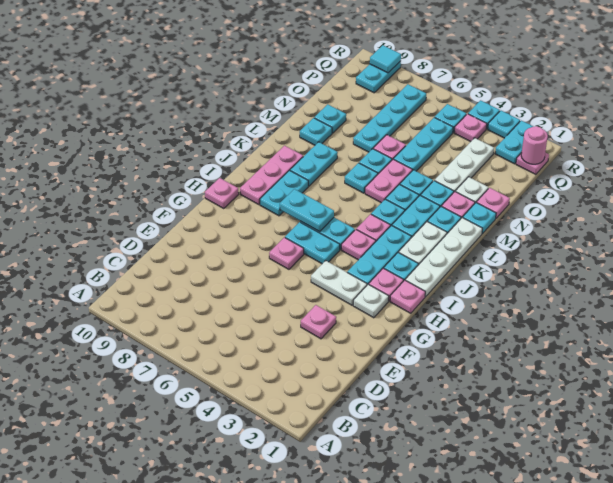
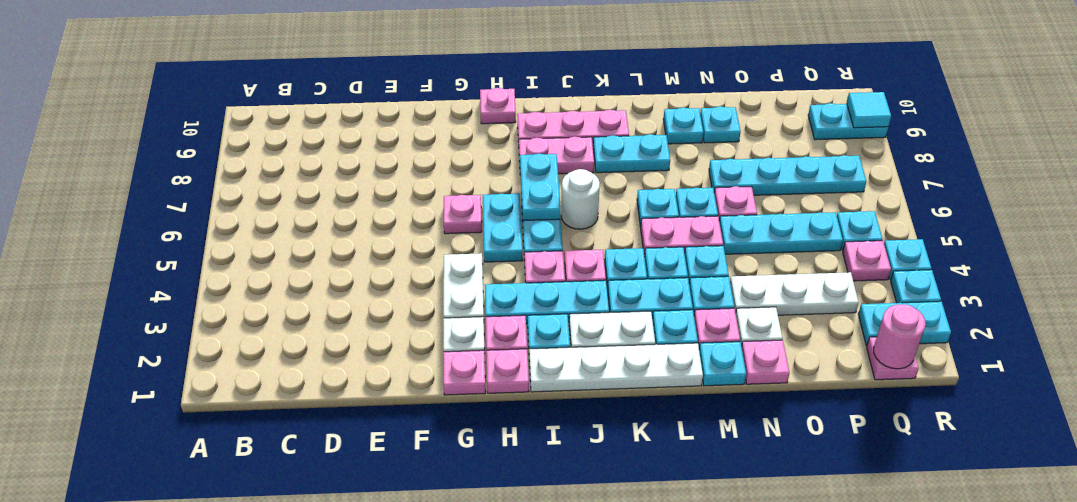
pink 1x1 plate [301,305,336,339] -> pink 1x1 plate moved to [443,350,486,395]
cyan 1x2 plate [260,170,308,216] -> pink 1x2 plate [519,136,594,175]
none -> white 1x1 round brick [561,169,600,229]

